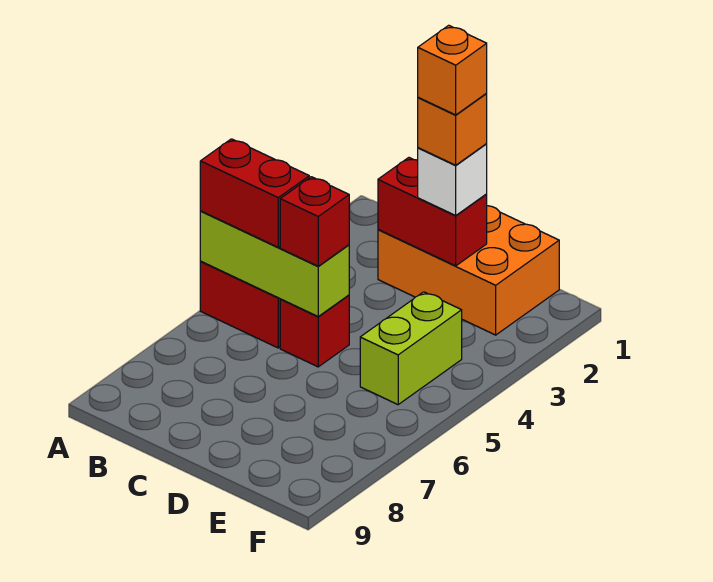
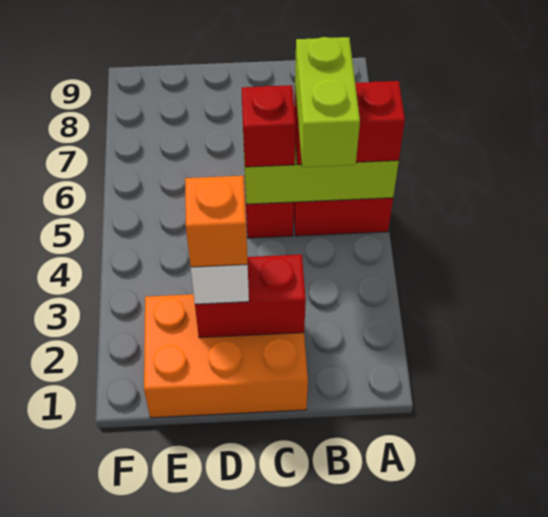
orange 1x1 brick [418,25,487,115] -> none
lime 1x2 brick [360,292,462,405] -> lime 1x2 brick moved to [295,37,360,167]

